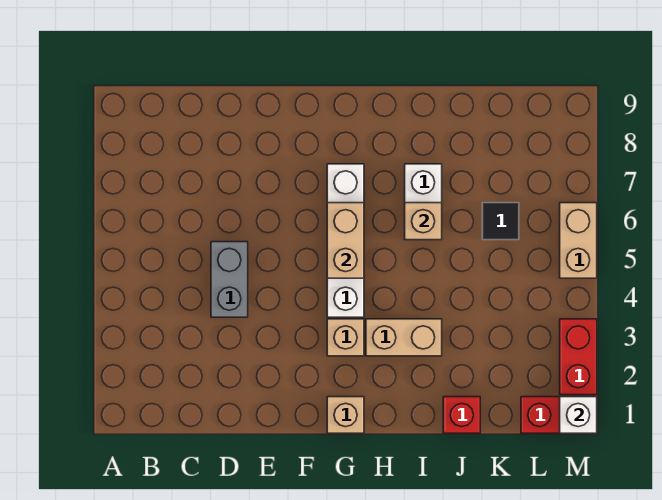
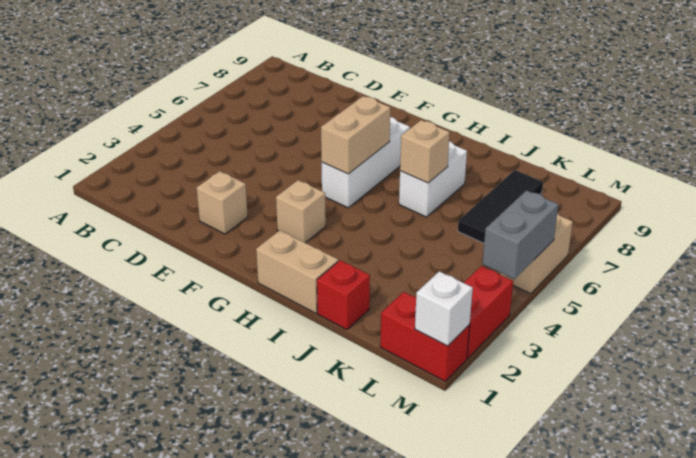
grey 1x2 brick [211,242,248,317] -> grey 1x2 brick moved to [482,191,558,279]
tan 1x1 brick [327,397,364,433] -> tan 1x1 brick moved to [197,171,248,234]
white 1x4 brick [327,164,364,317] -> white 1x3 brick [321,117,410,208]
tan 1x2 brick [366,319,442,356] -> tan 1x2 brick moved to [256,230,338,313]
black 1x1 tile [482,203,519,240] -> black 1x3 tile [458,170,543,243]

